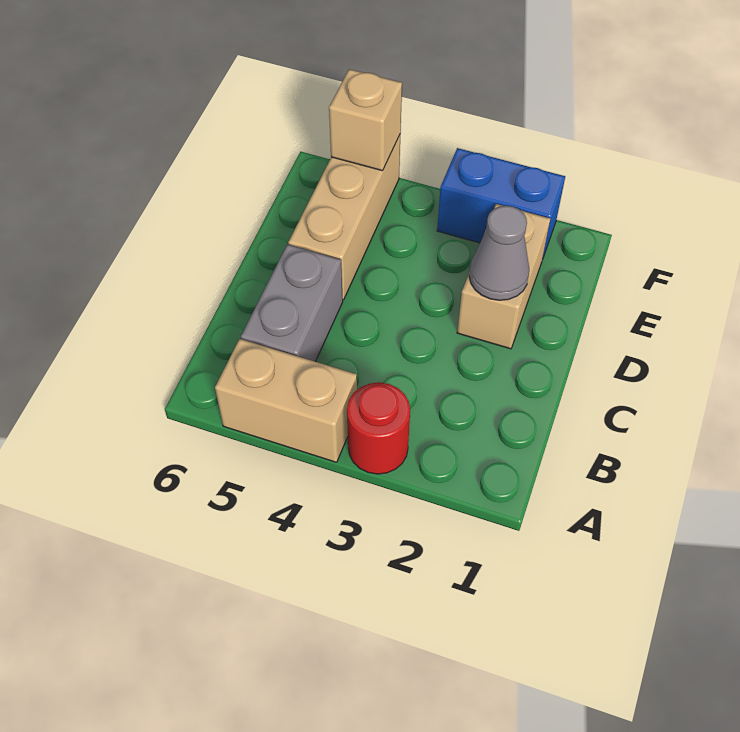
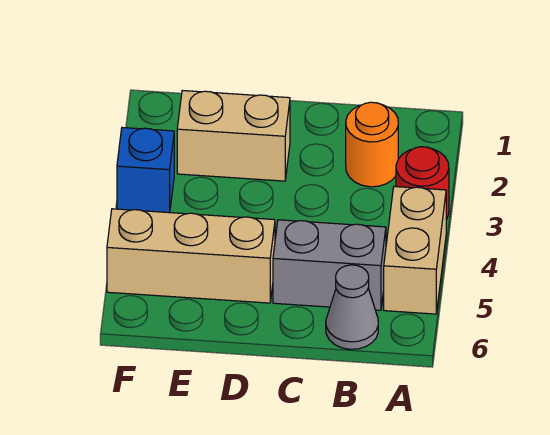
none -> orange 1x1 round brick [346,102,398,187]
grey 1x1 cone [469,206,529,300] -> grey 1x1 cone moved to [326,265,378,349]
blue 1x2 brick [437,148,565,260] -> blue 1x1 brick [117,128,174,213]
tan 1x1 brick [329,69,402,171] -> none

